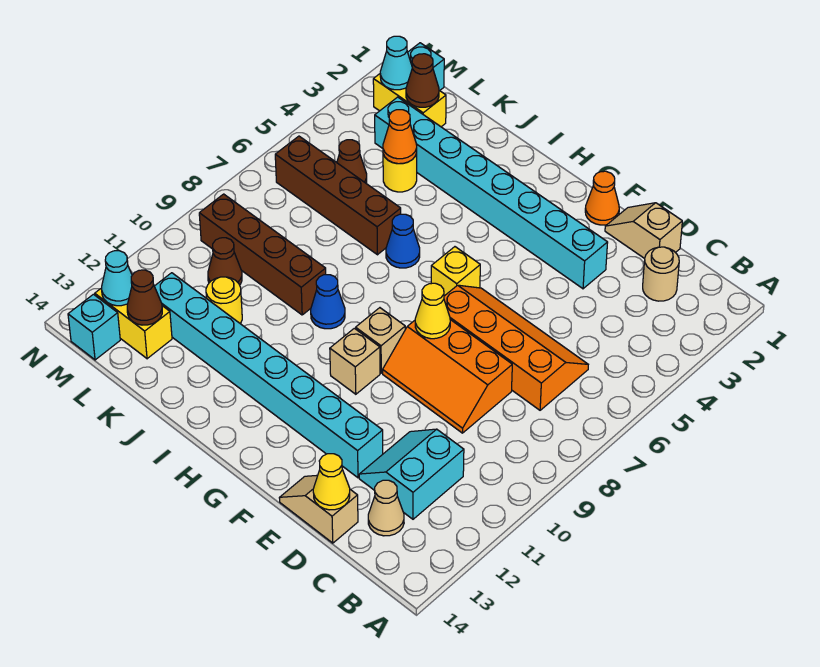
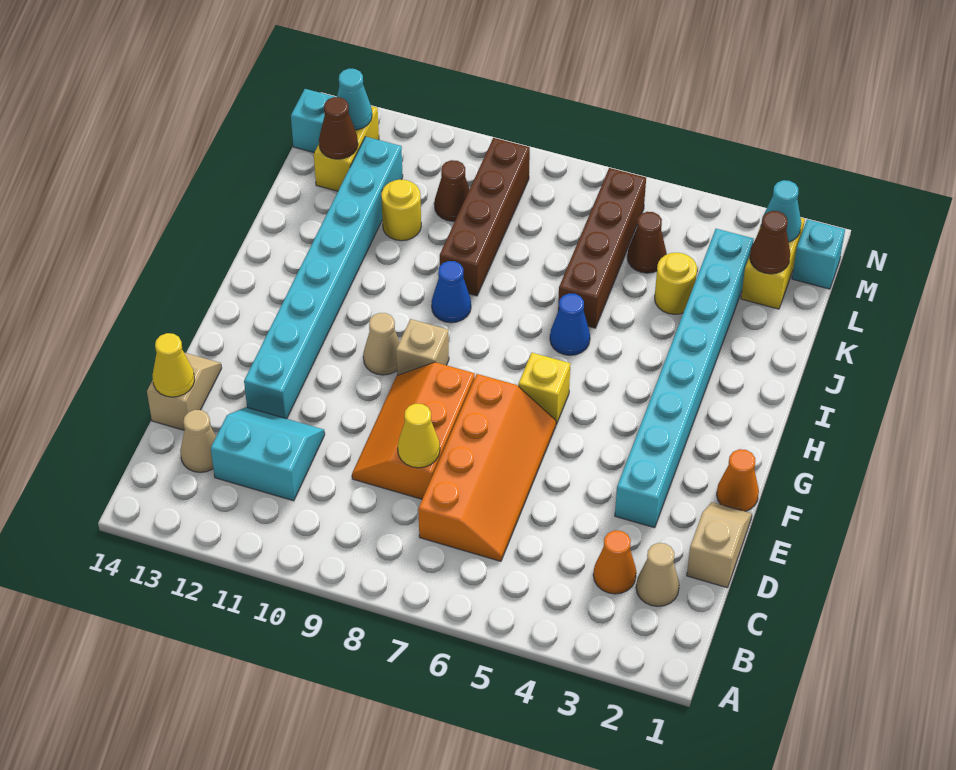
tan 1x1 round brick [643,247,679,301] -> tan 1x1 cone [636,543,679,606]
yellow 1x1 cone [415,283,450,339] -> yellow 1x1 cone moved to [398,404,440,468]
tan 1x1 brick [330,328,380,394] -> tan 1x1 cone [363,313,400,375]
orange 1x1 cone [383,110,417,164] -> orange 1x1 cone moved to [593,530,636,594]

